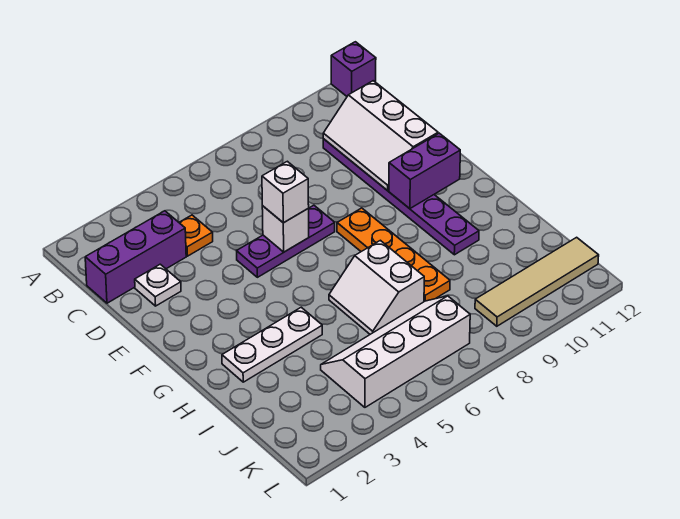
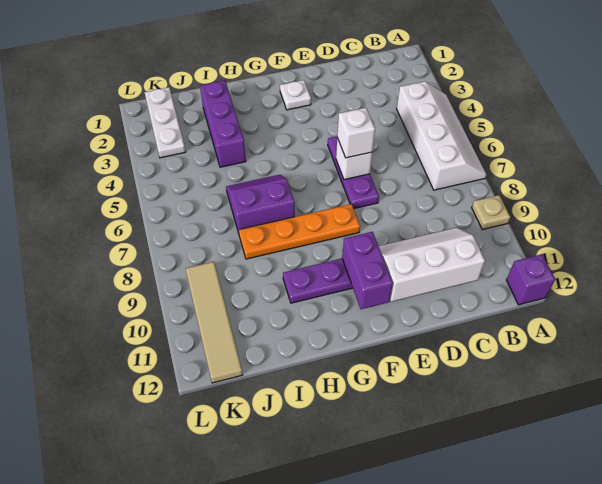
none -> tan 1x1 plate [472,195,510,230]
purple 1x3 brick [85,211,186,303] -> purple 1x3 brick moved to [200,81,246,167]
orange 1x1 plate [179,215,213,256] -> none
white 1x1 plate [135,264,181,306] -> white 1x1 plate moved to [280,80,311,110]
white 1x3 plate [222,307,322,382] -> white 1x3 plate moved to [145,87,186,158]
white 2x2 slope [329,240,424,334] -> purple 2x2 slope [226,175,295,233]
white 2x4 slope [321,296,470,407] -> white 2x4 slope moved to [397,81,486,190]

